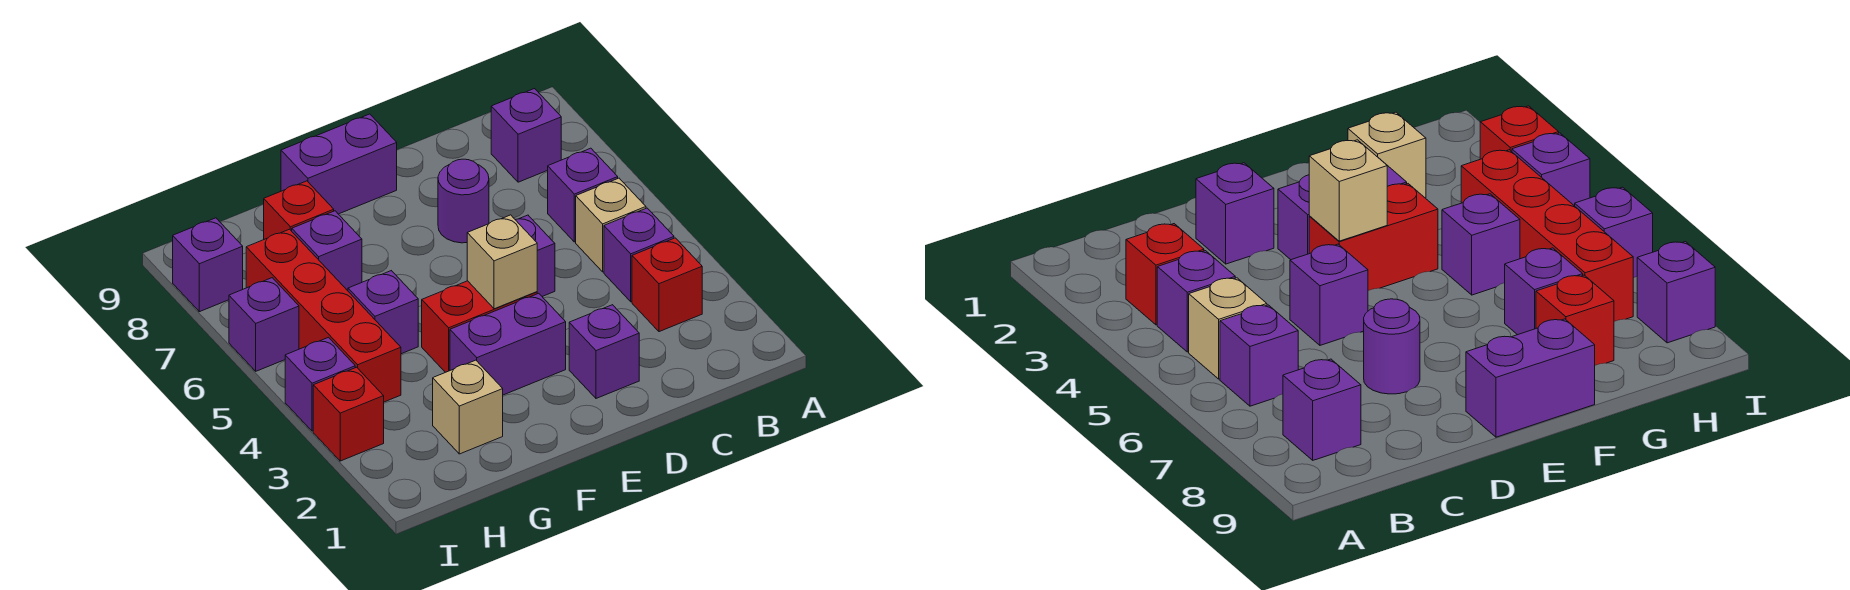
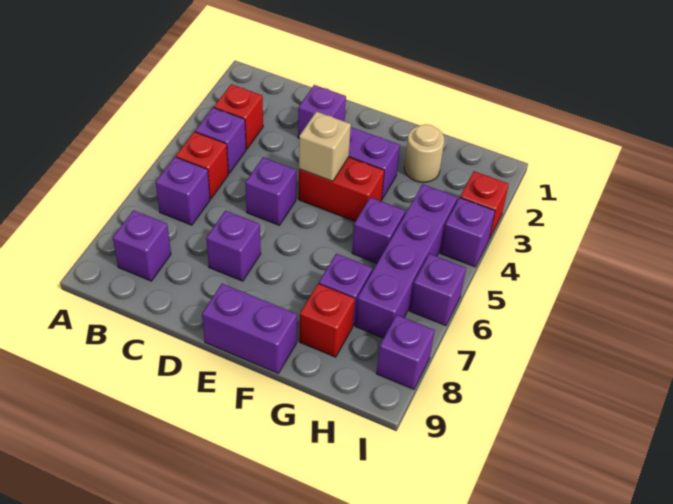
tan 1x1 brick [576,178,646,272] -> red 1x1 brick [176,132,228,199]
purple 1x1 round brick [438,159,489,243] -> purple 1x1 brick [206,211,261,281]
tan 1x1 brick [433,360,503,454] -> tan 1x1 round brick [404,124,444,182]
red 1x4 brick [246,229,401,402] -> purple 1x4 brick [355,184,458,338]

